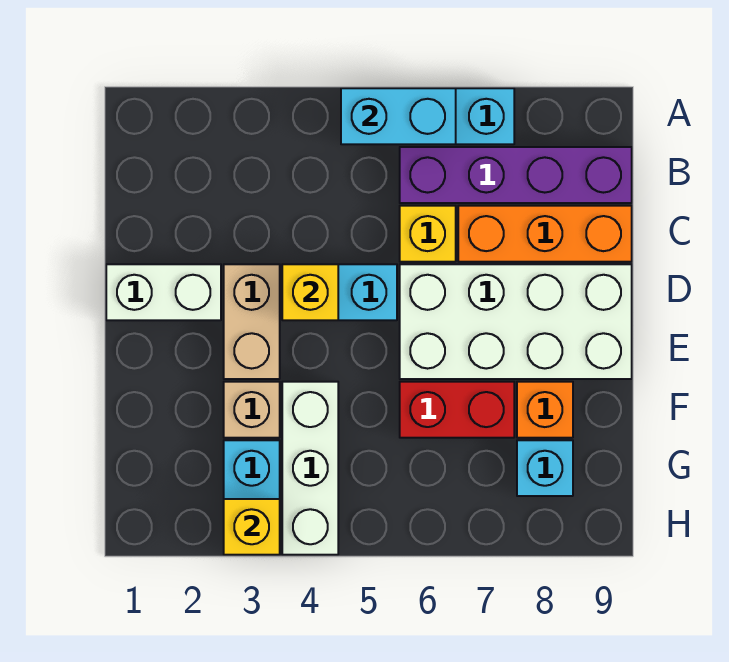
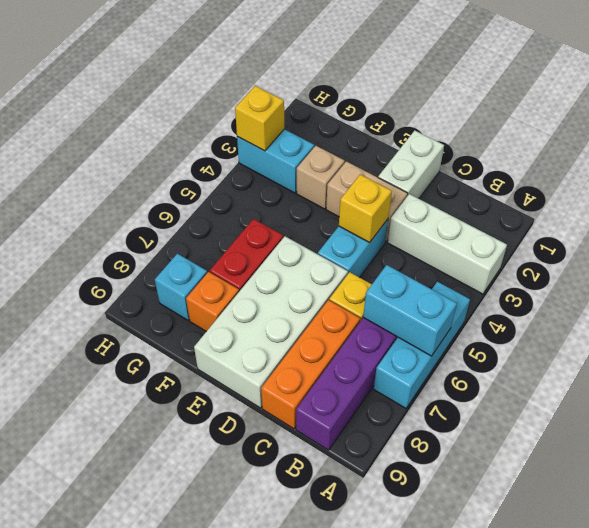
cyan 1x2 brick [341,88,456,144] -> cyan 1x2 brick turned to [363,265,457,356]
white 1x3 brick [282,382,338,555] -> white 1x3 brick moved to [388,194,507,294]

